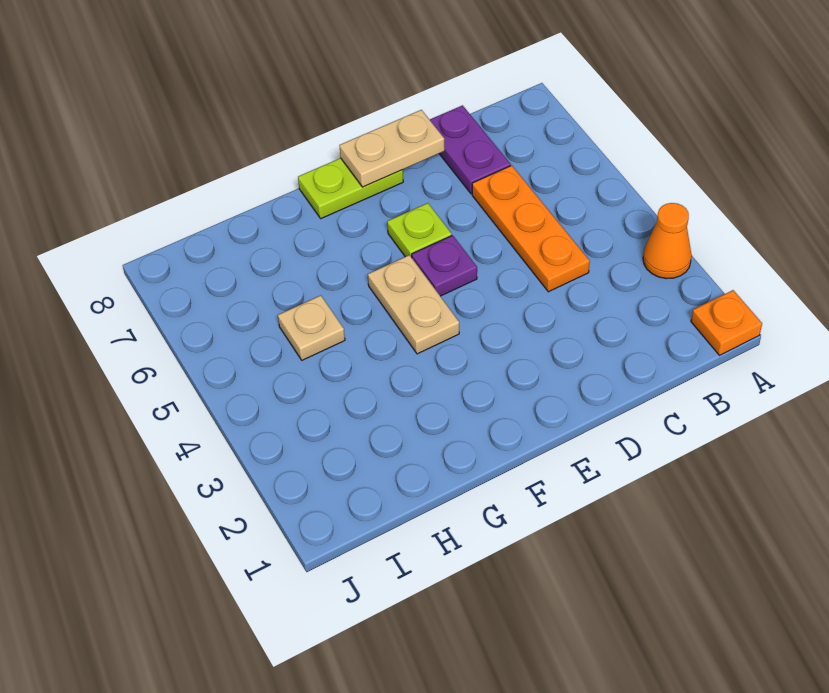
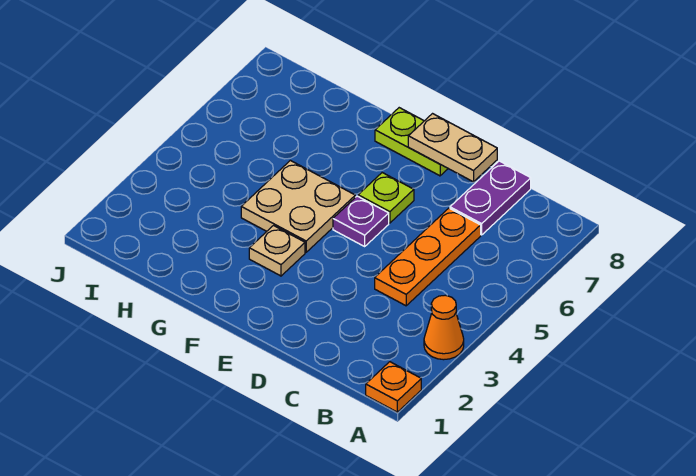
tan 1x2 plate [368,255,459,354] -> tan 2x2 plate [241,161,355,252]
tan 1x1 plate [278,295,345,360] -> tan 1x1 plate moved to [249,226,305,276]

